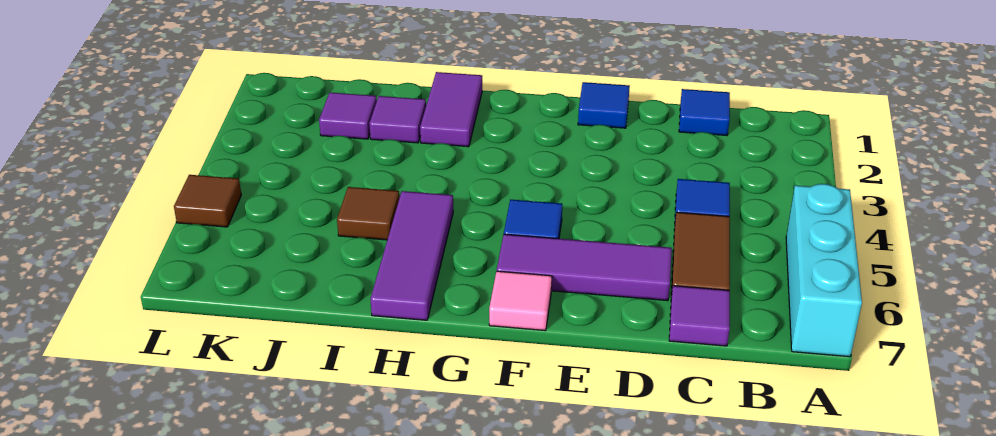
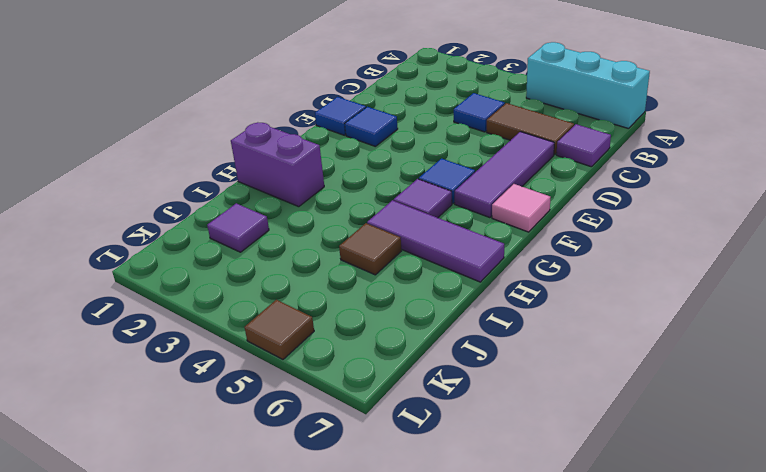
blue 1x1 tile [679,89,730,135] -> blue 1x1 tile moved to [345,107,398,147]
purple 1x2 tile [420,72,482,147] -> purple 1x2 brick [231,123,324,207]
purple 1x1 tile [369,96,426,143] -> purple 1x1 tile moved to [394,179,452,218]

